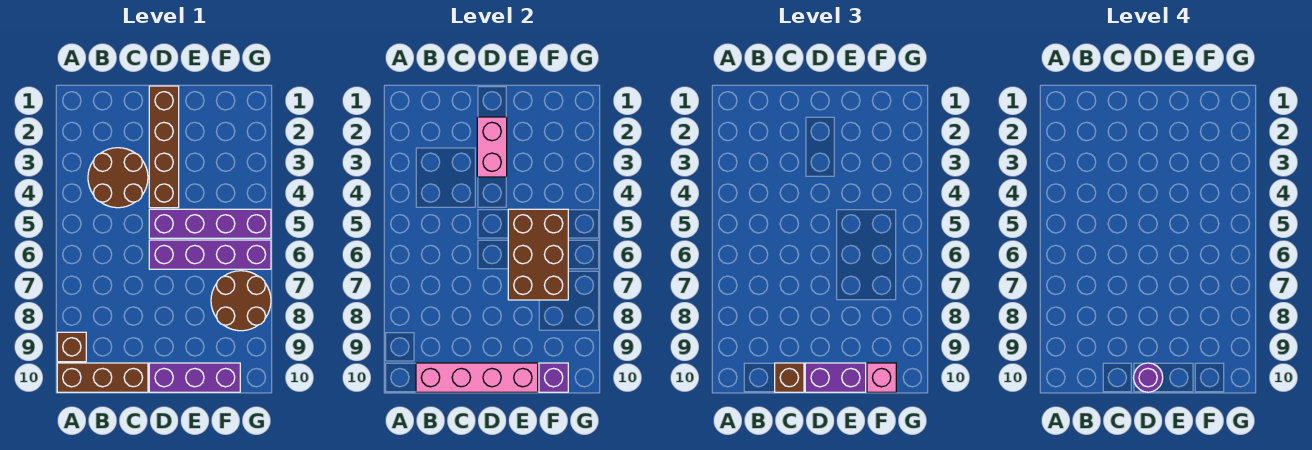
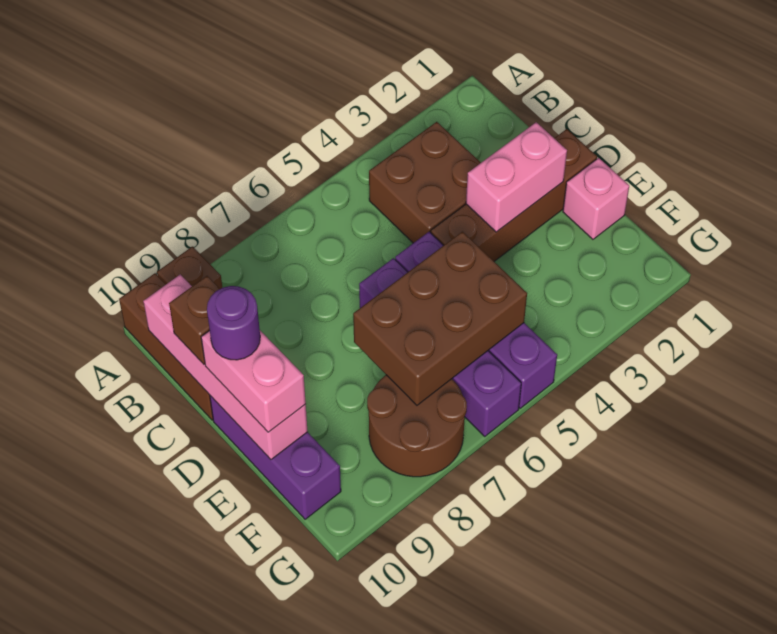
brown 2x2 round brick [88,148,148,208] -> brown 2x2 brick [369,122,481,243]
purple 1x2 brick [805,363,866,392] -> pink 1x2 brick [201,331,306,432]
purple 1x1 brick [539,363,568,392] -> none
pink 1x1 brick [867,363,896,392] -> pink 1x1 brick moved to [563,158,629,239]

